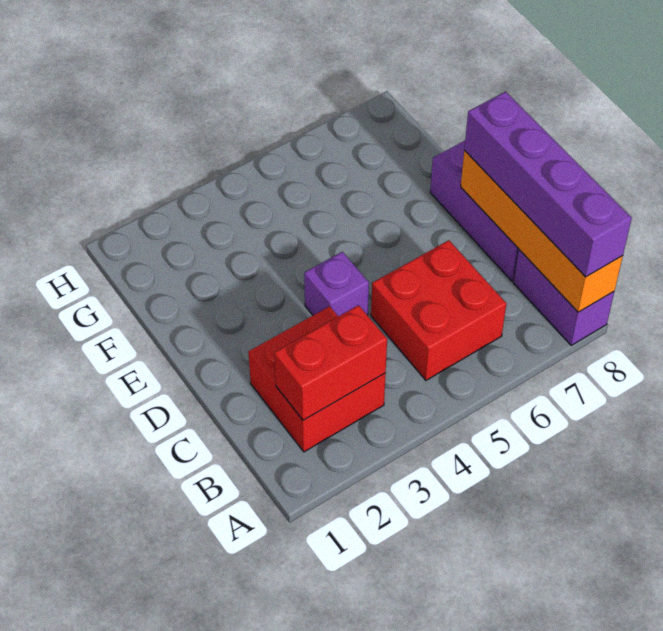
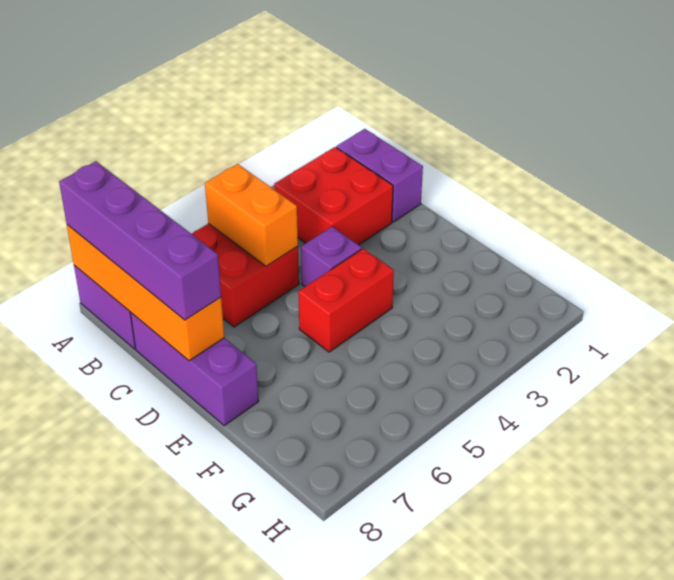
none -> purple 1x2 brick [336,129,423,222]
red 1x2 brick [274,305,387,420] -> red 1x2 brick moved to [298,249,394,352]
none -> orange 1x2 brick [205,164,298,266]

